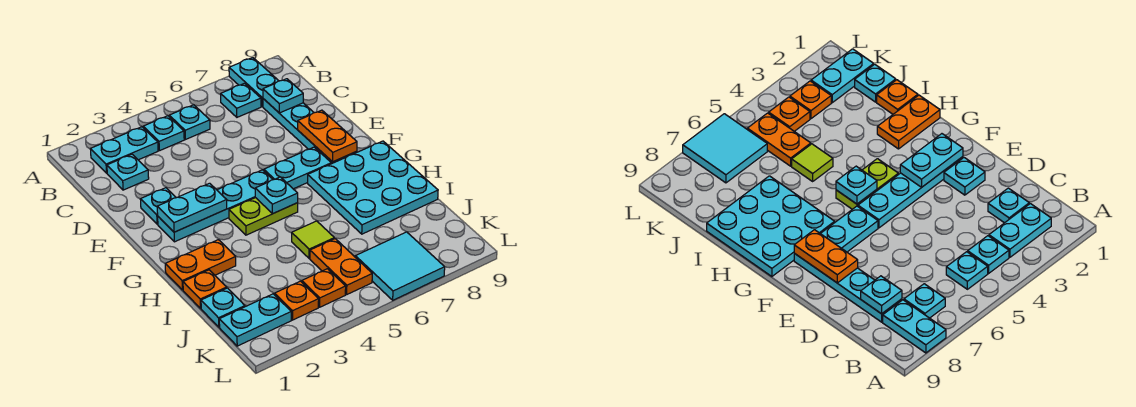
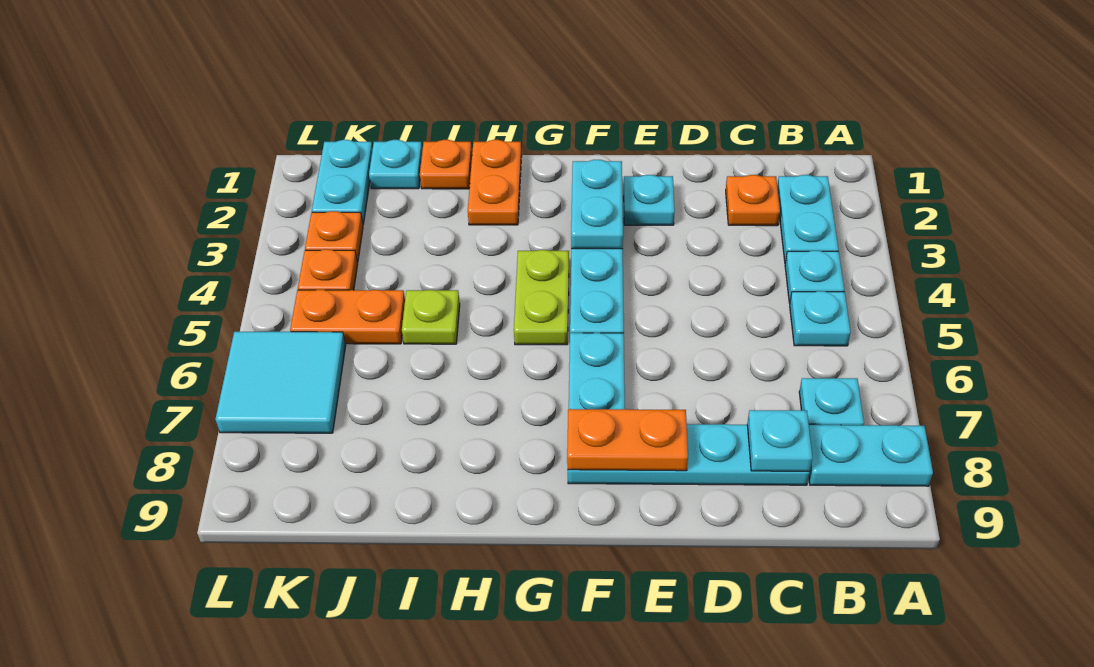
cyan 1x1 plate [107,154,149,190] -> orange 1x1 plate [726,175,780,226]
cyan 1x1 plate [255,177,298,214] -> none
cyan 3x3 plate [308,141,438,234] -> none
lime 1x1 tile [292,221,334,258] -> lime 1x1 plate [402,290,460,344]

